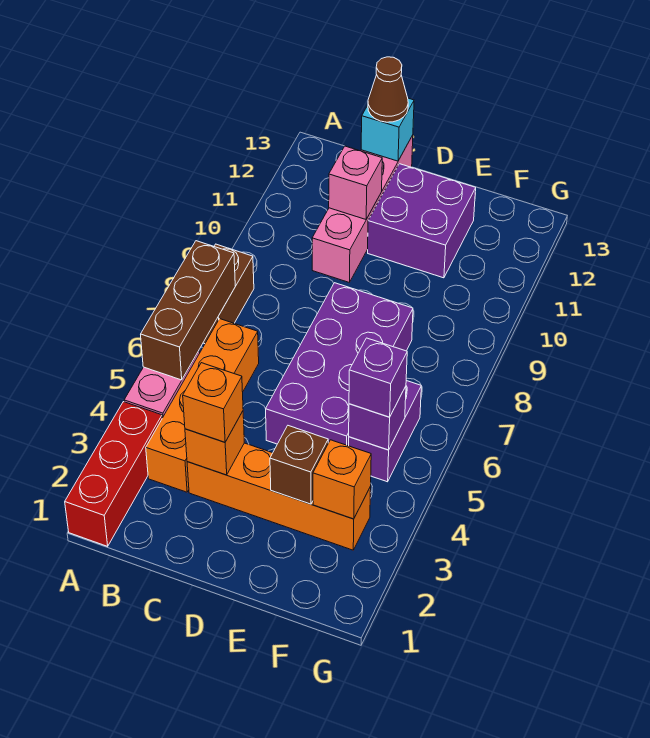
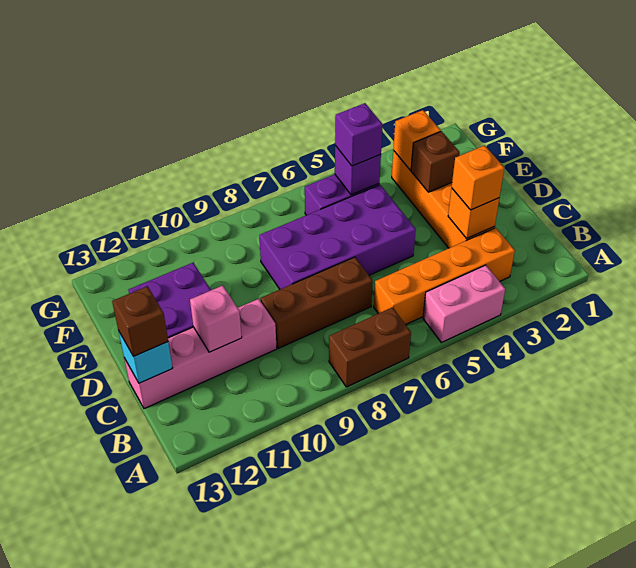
red 1x3 brick [65,402,162,546] -> none
brown 1x3 brick [141,241,235,380] -> brown 1x3 brick moved to [261,257,373,348]
brown 1x1 cone [368,57,408,122] -> brown 1x1 brick [112,286,168,357]

